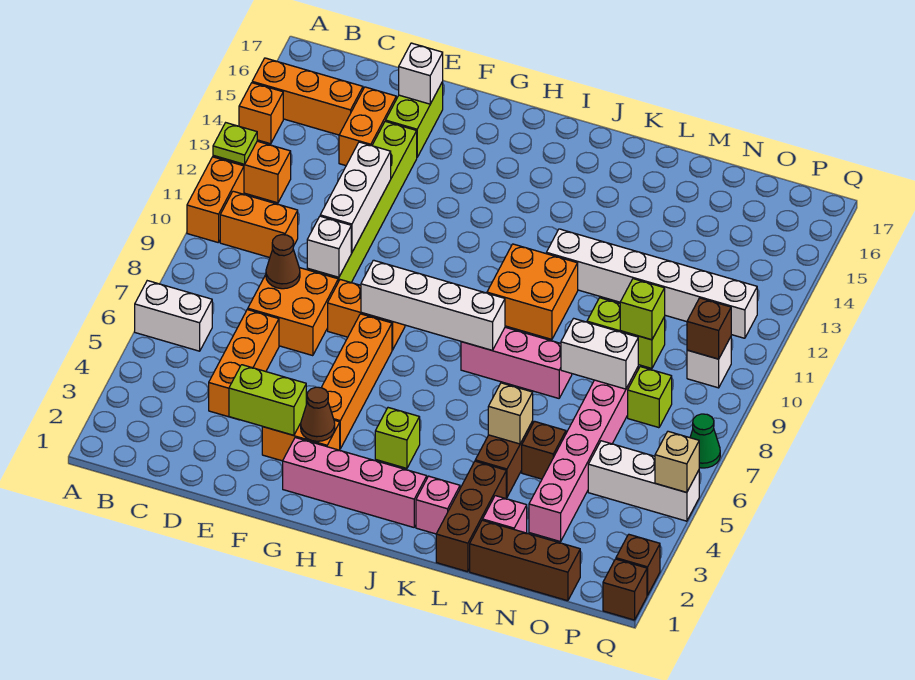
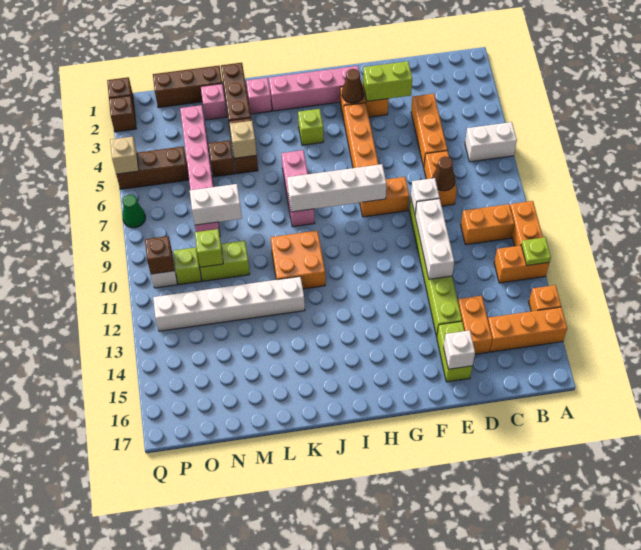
orange 2x2 brick [248,268,338,356] -> orange 1x2 brick [424,151,457,206]
pink 1x3 brick [461,327,572,398] -> pink 1x3 brick turned to [281,150,314,227]
white 1x3 brick [588,441,699,521] -> brown 1x3 brick [116,146,189,189]
lime 1x1 brick [628,367,672,428] -> lime 1x1 brick moved to [173,247,201,285]

